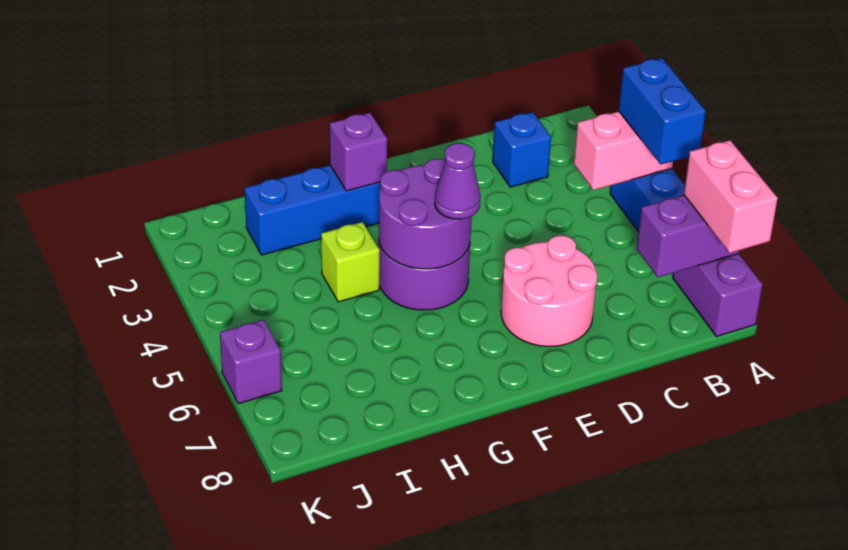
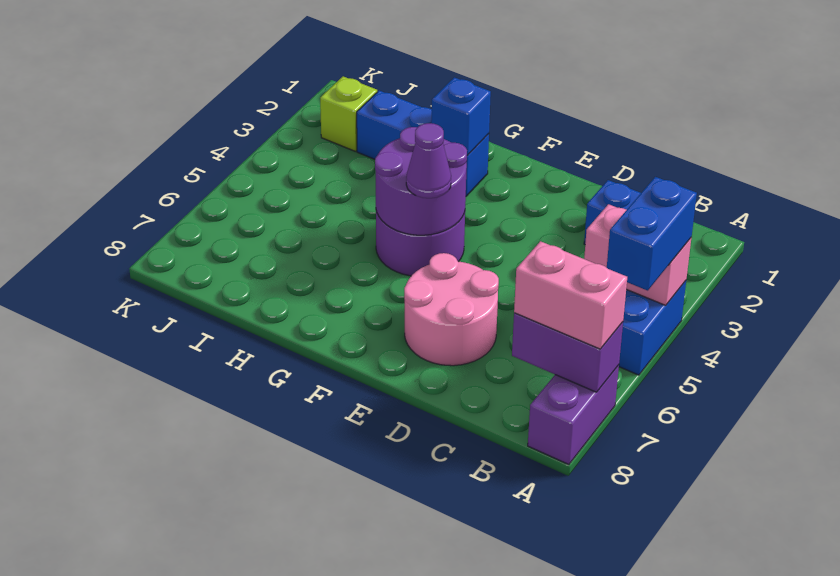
pink 1x2 brick [684,140,778,253] -> pink 1x2 brick turned to [514,241,627,349]
purple 1x1 brick [330,113,387,191] -> blue 1x1 brick [431,77,491,155]
lime 1x1 brick [321,222,380,302] -> lime 1x1 brick moved to [320,76,377,151]
purple 1x1 brick [220,320,282,404] -> none

